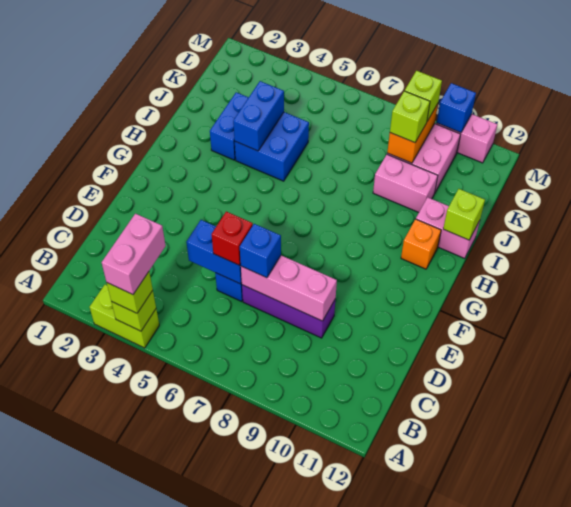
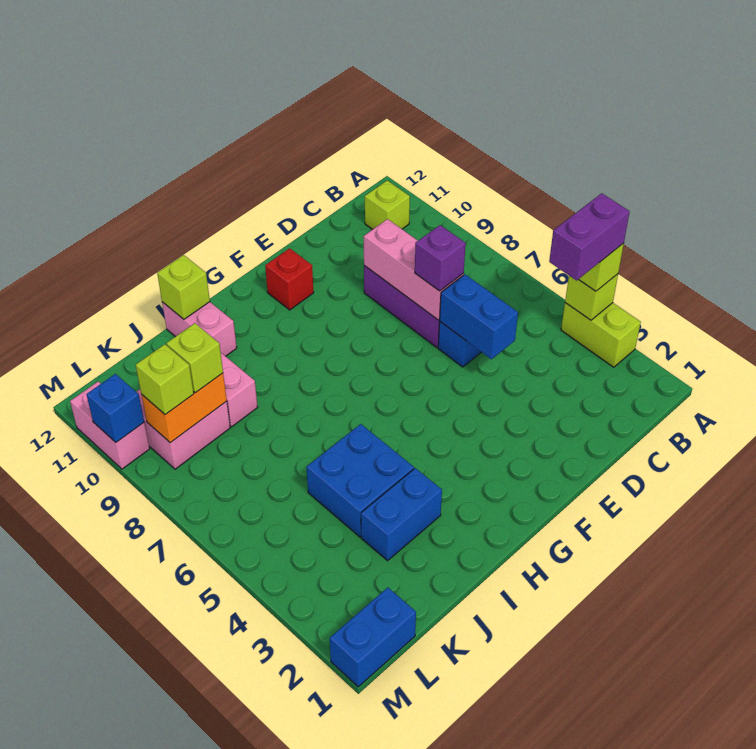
pink 1x2 brick [102,214,166,295] -> purple 1x2 brick [549,193,630,280]
none -> lime 1x1 brick [365,180,410,229]
red 1x1 brick [212,212,253,265] -> red 1x1 brick moved to [265,248,314,310]
blue 1x1 brick [240,224,281,278] -> purple 1x1 brick [415,225,466,291]
orange 1x1 brick [401,219,441,269] -> none
blue 1x2 brick [233,81,284,151] -> blue 1x2 brick moved to [330,588,416,687]

